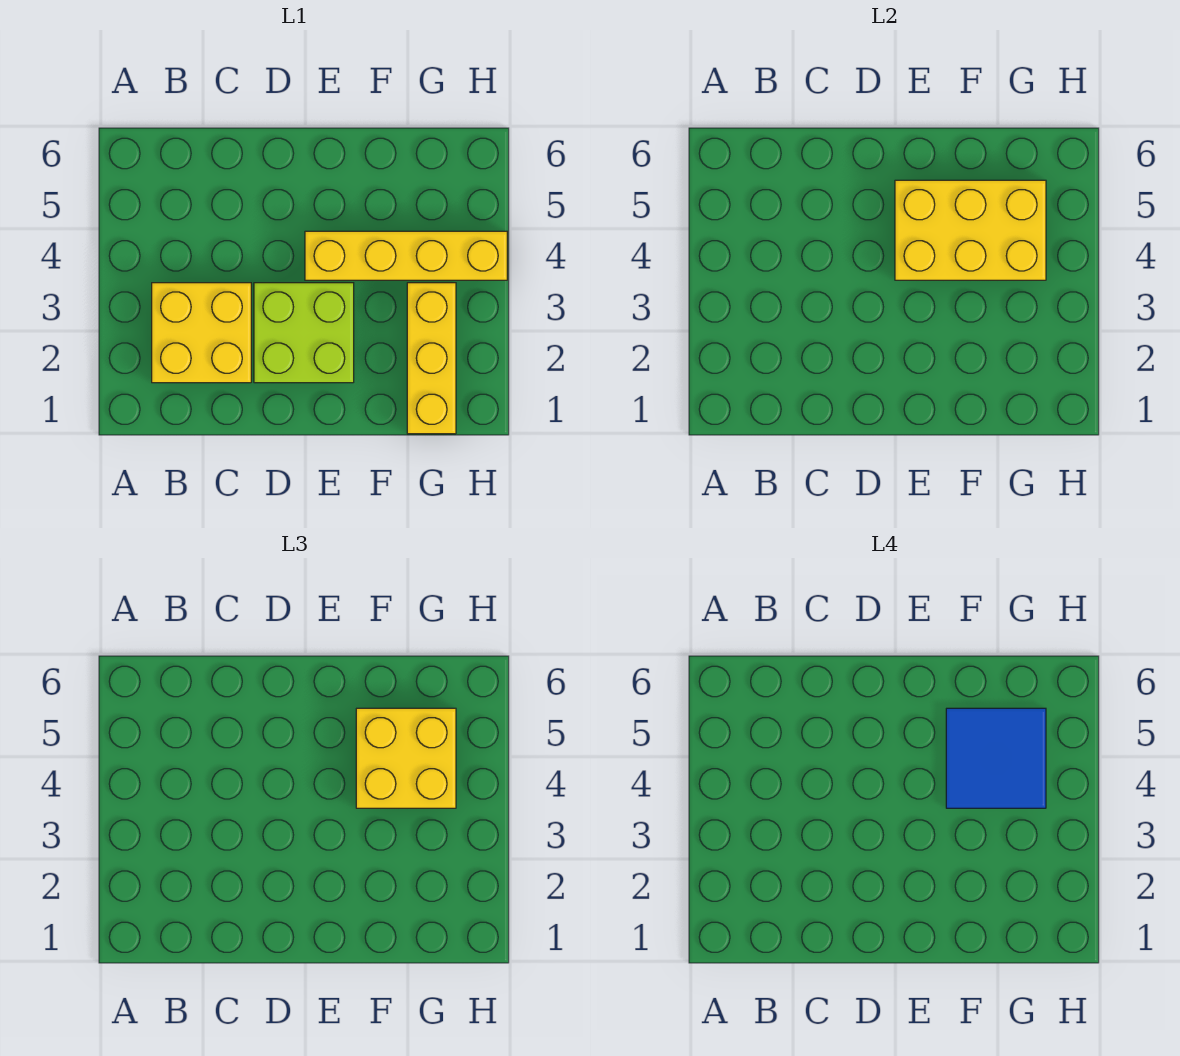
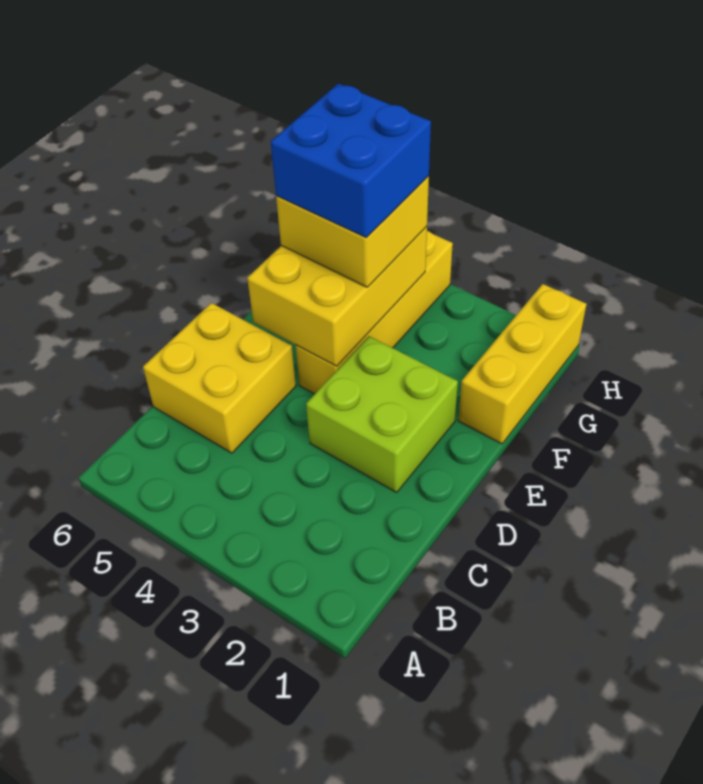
yellow 2x2 brick [152,283,251,383] -> yellow 2x2 brick moved to [143,303,296,453]
blue 2x2 tile [946,708,1046,808] -> blue 2x2 brick [271,84,431,237]
yellow 1x3 brick [407,283,456,434] -> yellow 1x3 brick turned to [458,284,587,444]

